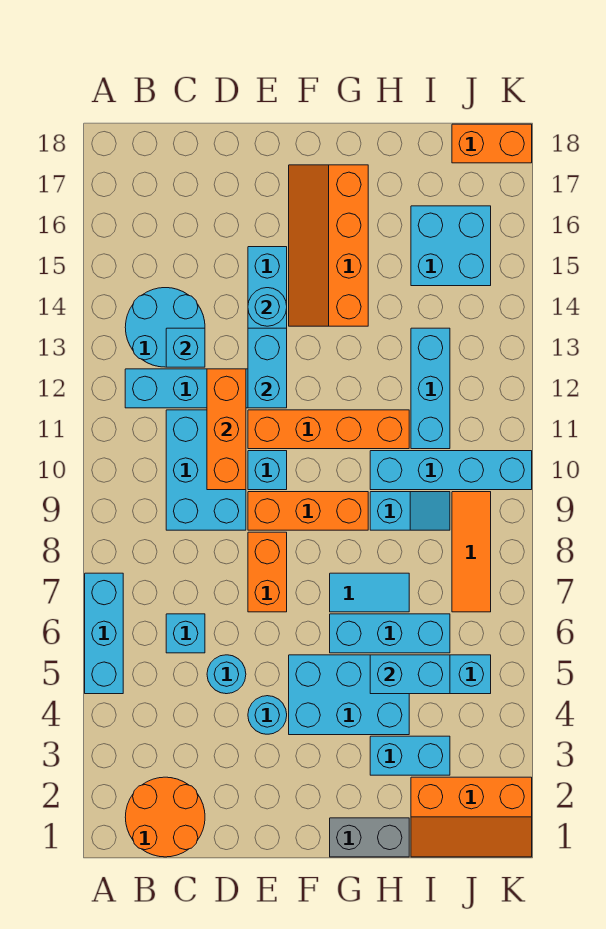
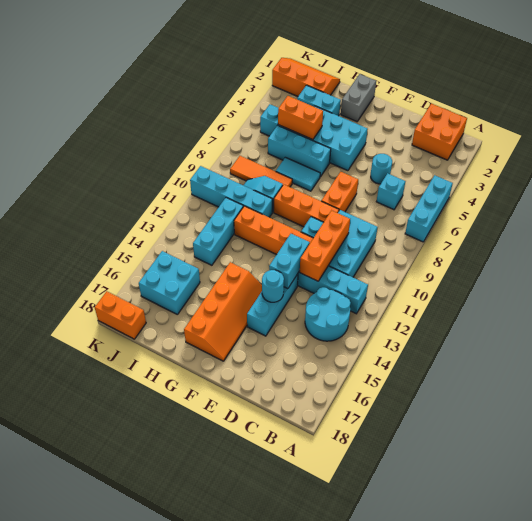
orange 2x2 round brick [125,777,205,857] -> orange 2x2 brick [412,104,467,160]
cyan 1x1 brick [166,328,205,367] -> none
cyan 1x1 round brick [248,696,287,734] -> none
grey 1x2 brick [330,818,409,857] -> grey 1x2 brick turned to [341,74,376,122]
cyan 1x2 brick [370,655,450,694] -> orange 1x2 brick [278,96,323,140]
orange 1x3 tile [452,492,491,612] -> orange 1x3 tile turned to [230,156,292,187]

